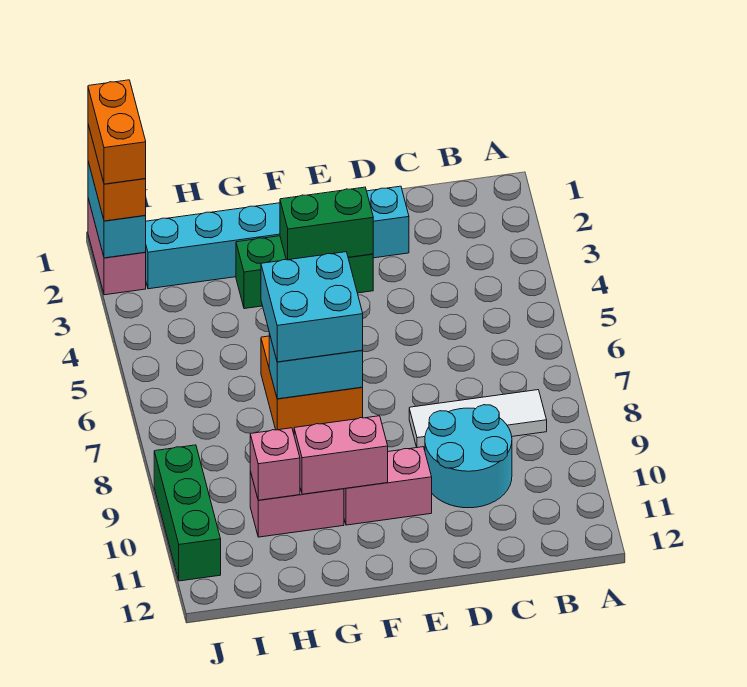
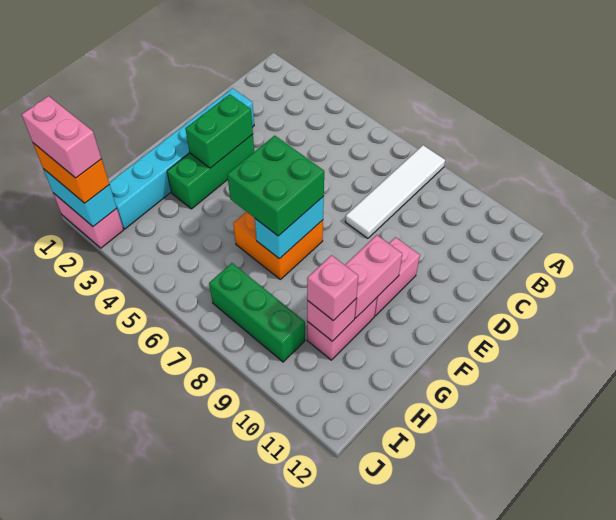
white 1x3 tile [409,390,547,449] -> white 1x4 tile [345,145,445,238]
cyan 2x2 round brick [425,405,512,508] -> none
cyan 2x2 brick [261,252,363,362] -> green 2x2 brick [227,136,324,236]
none -> pink 1x1 brick [307,255,358,321]
orange 1x2 brick [88,80,146,184] -> pink 1x2 brick [22,96,101,178]
green 1x3 brick [154,445,221,581] -> green 1x3 brick moved to [209,263,305,362]

